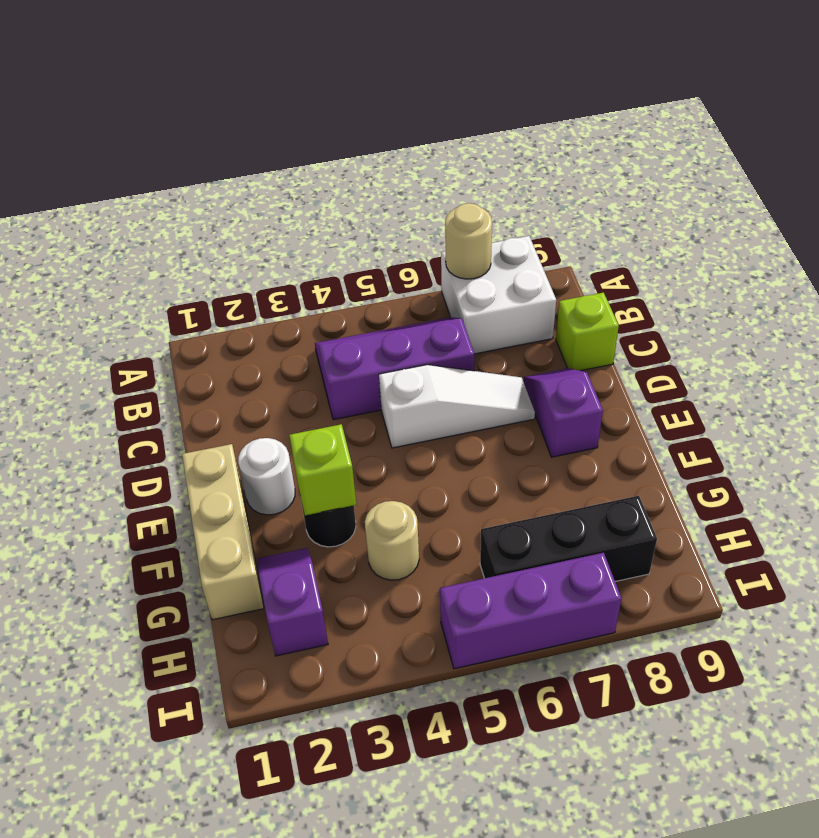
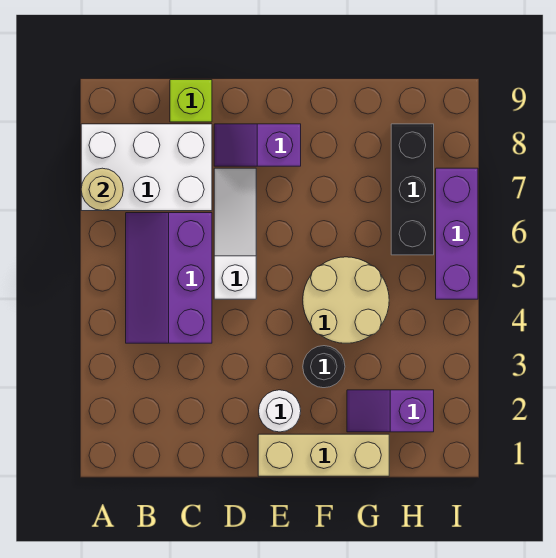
white 2x2 brick [441,236,556,354] -> white 2x3 brick [81,124,212,211]
lime 1x1 brick [289,424,357,515] -> none
tan 1x1 round brick [365,501,419,580] -> tan 2x2 round brick [303,257,389,343]

